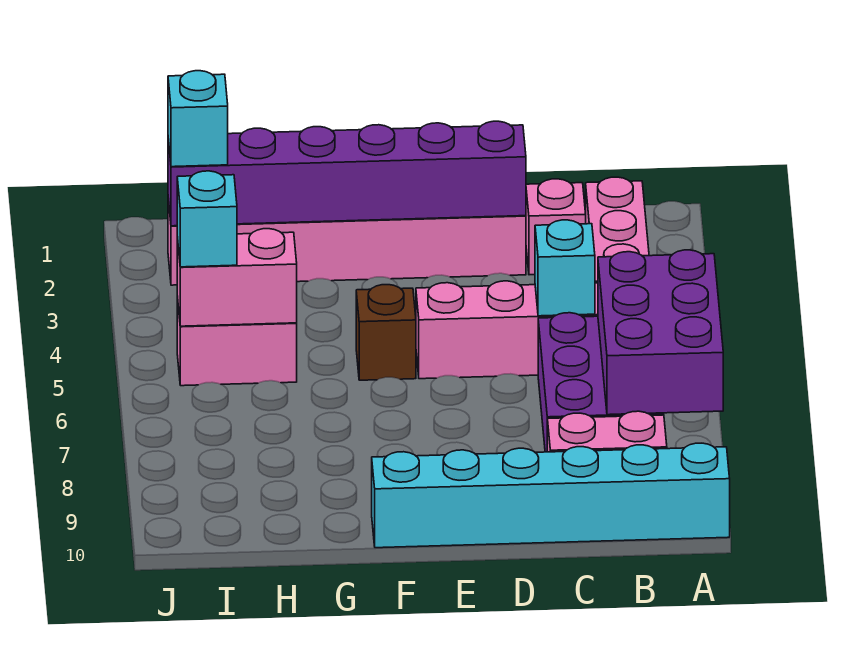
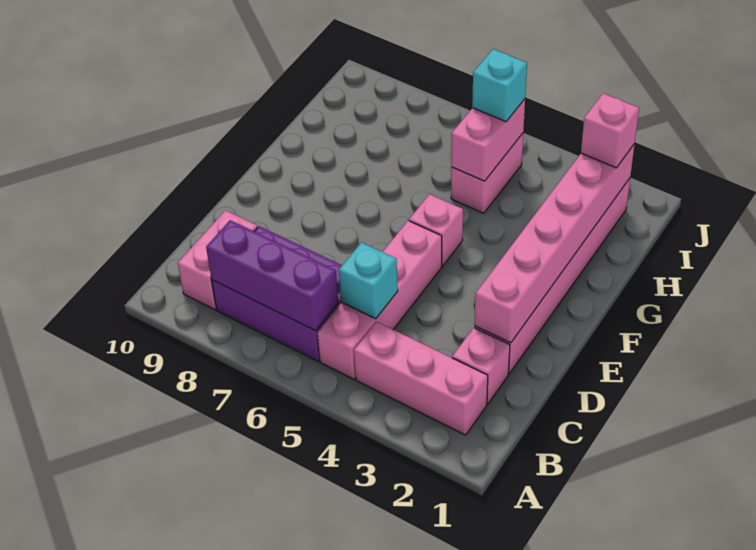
purple 2x3 brick [598,250,723,415] -> purple 1x3 brick [206,220,338,331]
cyan 1x6 brick [372,443,730,548] -> none
purple 1x6 brick [168,121,526,226] -> pink 1x6 brick [475,144,635,343]
brown 1x1 brick [356,285,416,380] -> pink 1x1 brick [409,194,463,266]
cyan 1x1 brick [168,71,228,167] -> pink 1x1 brick [581,93,639,168]

